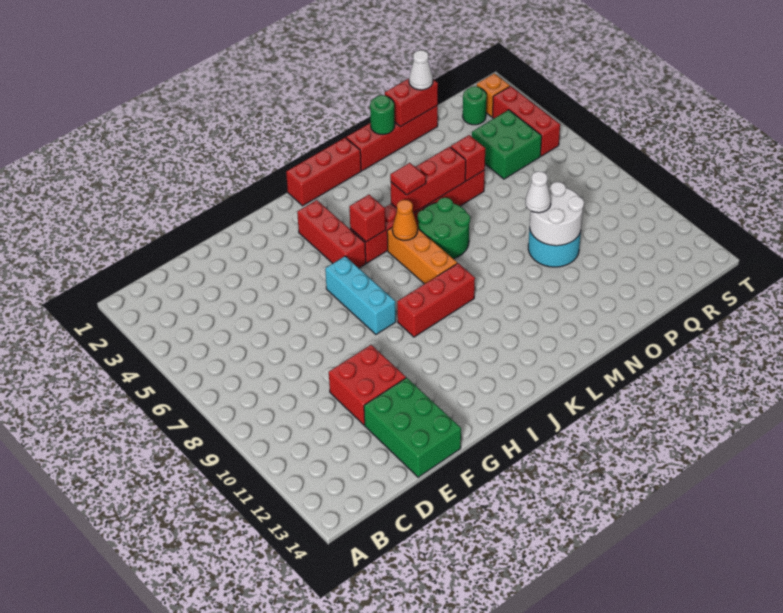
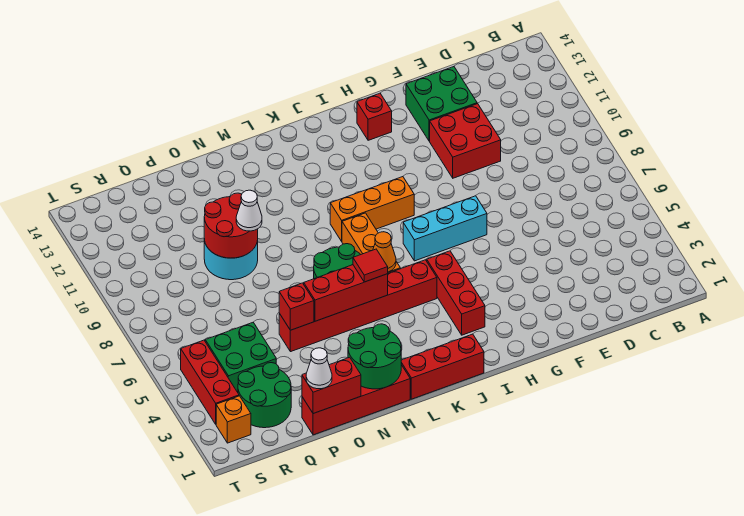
green 2x3 brick [364,378,461,477] -> green 2x2 brick [406,67,477,141]
cyan 1x3 brick [325,256,396,334] -> cyan 1x3 brick turned to [403,196,487,261]
red 1x3 brick [397,263,475,337] -> orange 1x3 brick [330,177,414,241]
red 1x1 brick [349,195,386,242] -> red 1x1 brick moved to [357,93,392,140]
green 1x1 round brick [370,95,395,135] -> green 2x2 round brick [348,324,401,389]
white 2x2 round brick [530,182,584,246] -> red 2x2 round brick [204,193,258,258]
green 1x1 round brick [463,86,487,125] -> green 2x2 round brick [238,363,291,428]

